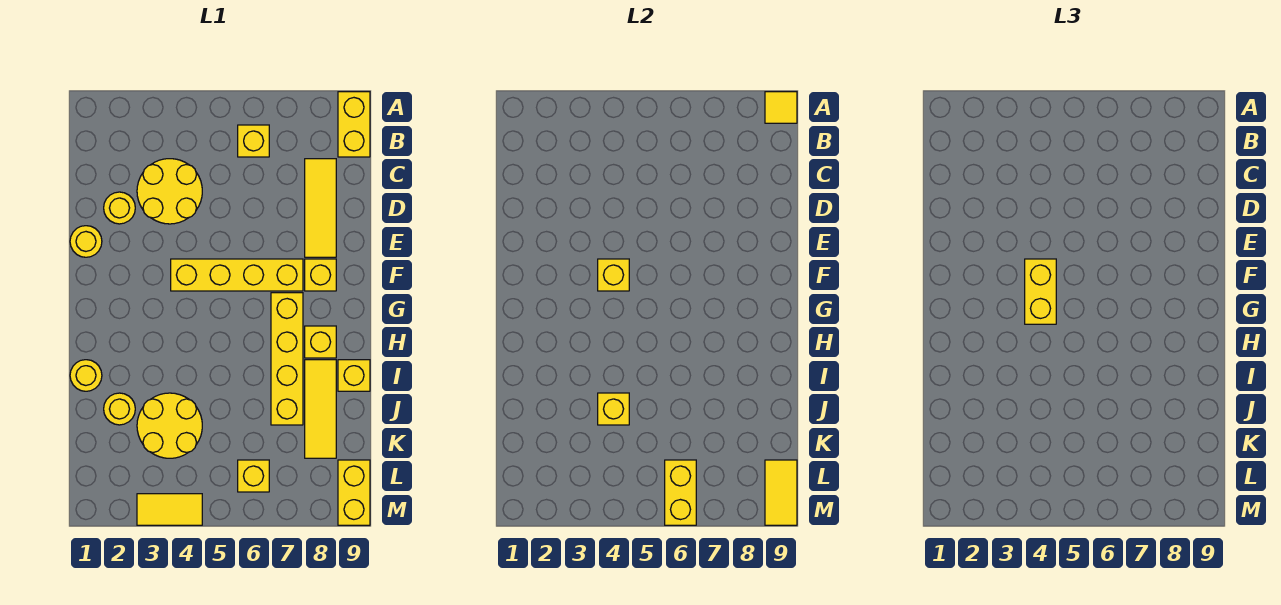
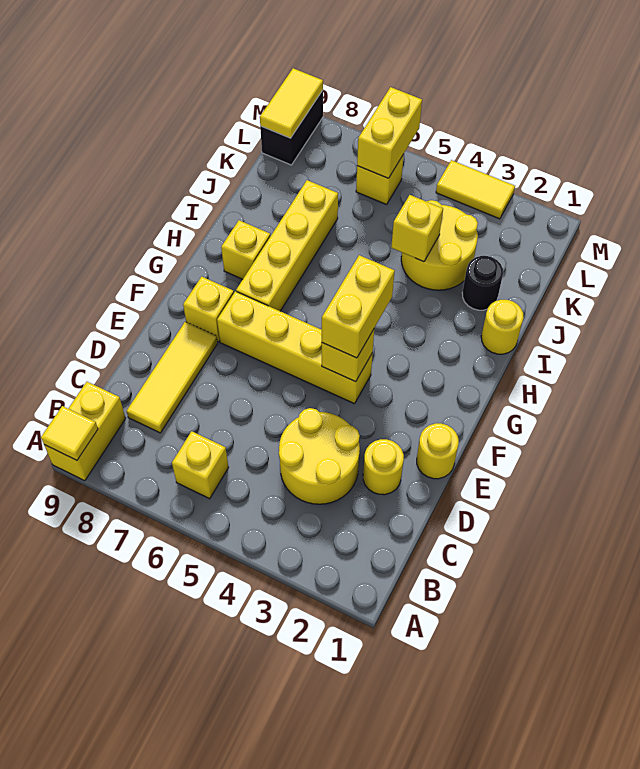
yellow 1x3 tile [305,360,336,458] -> none
yellow 1x1 brick [338,360,370,391] -> none
yellow 1x1 round brick [104,393,135,425] -> black 1x1 round brick [462,256,503,310]
yellow 1x2 brick [338,460,370,525] -> black 1x2 brick [260,90,323,165]

